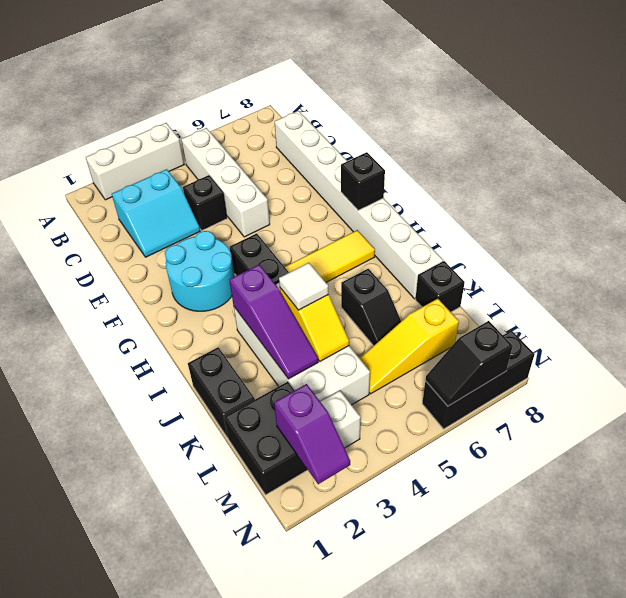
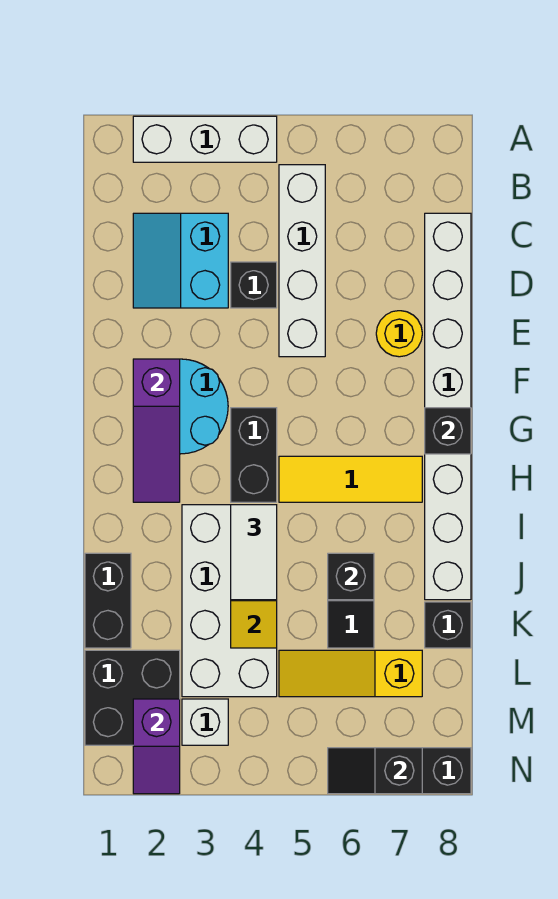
cyan 2x2 slope [112,169,200,257] -> cyan 2x2 slope turned to [133,213,228,308]
none -> yellow 1x1 round brick [376,311,422,357]
purple 1x3 slope [229,265,318,379] -> purple 1x3 slope moved to [133,359,180,502]
white 1x1 tile [279,263,328,310] -> white 1x2 tile [231,505,277,600]
none -> black 1x1 brick [328,553,374,600]

